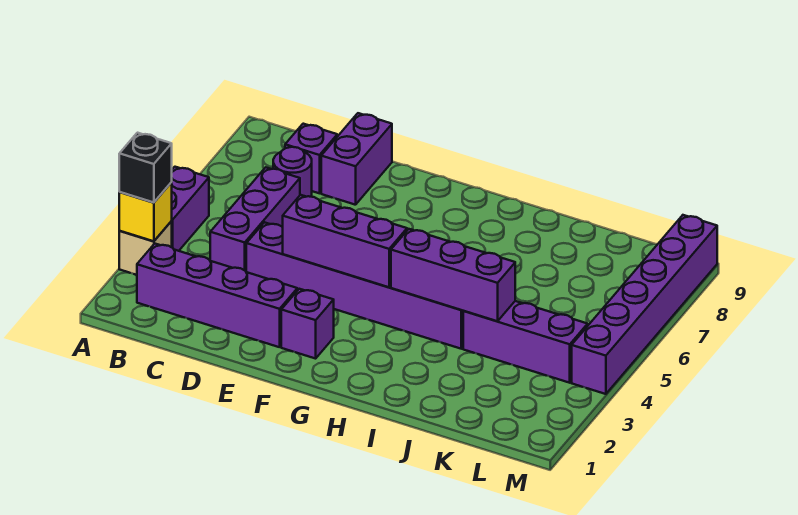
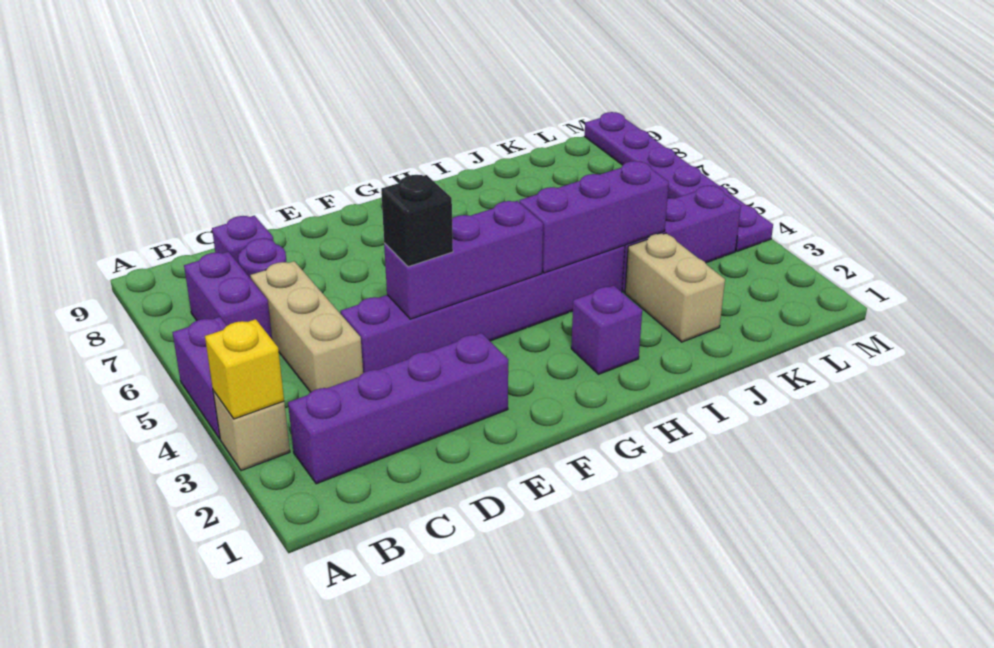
black 1x1 brick [119,133,172,202] -> black 1x1 brick moved to [381,175,453,267]
purple 1x3 brick [210,167,300,271] -> tan 1x3 brick [250,261,363,392]
purple 1x2 brick [321,113,392,205] -> purple 1x2 brick moved to [184,252,272,339]
purple 1x1 brick [281,289,334,359] -> purple 1x1 brick moved to [571,286,642,374]
none -> tan 1x2 brick [625,233,725,342]
purple 1x6 brick [572,215,717,394] -> purple 1x6 plate [585,112,773,251]

